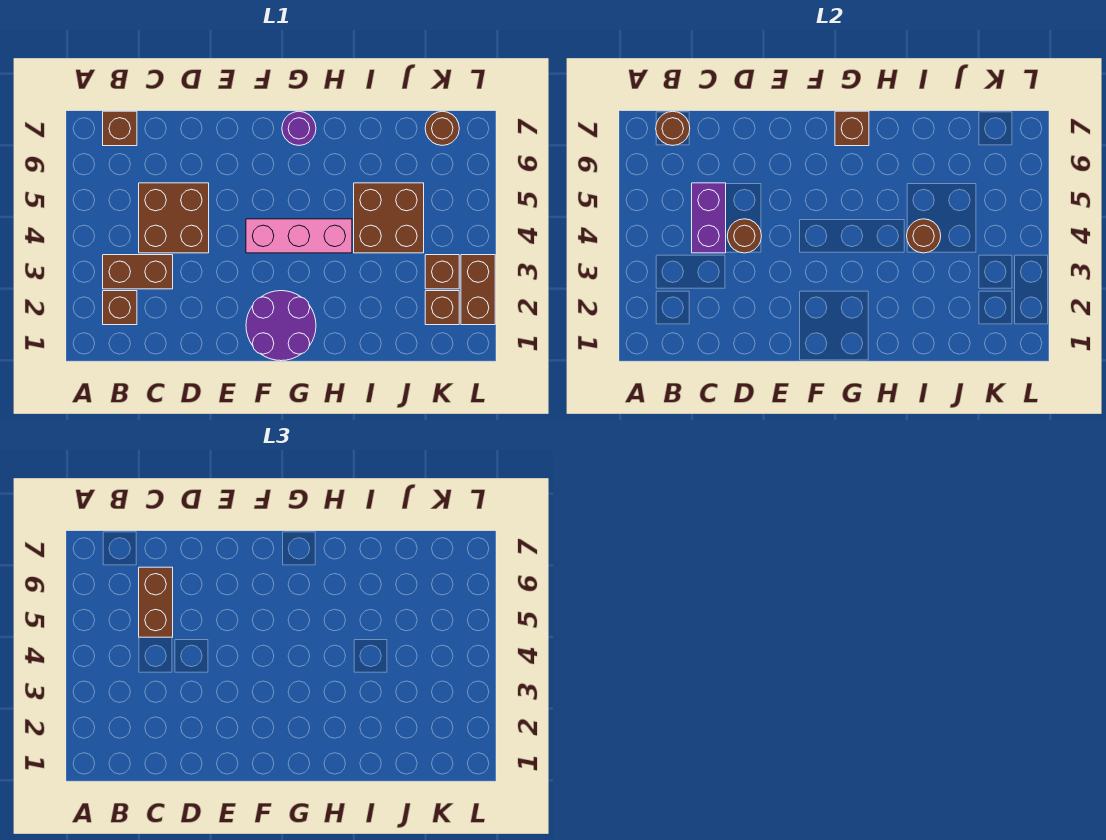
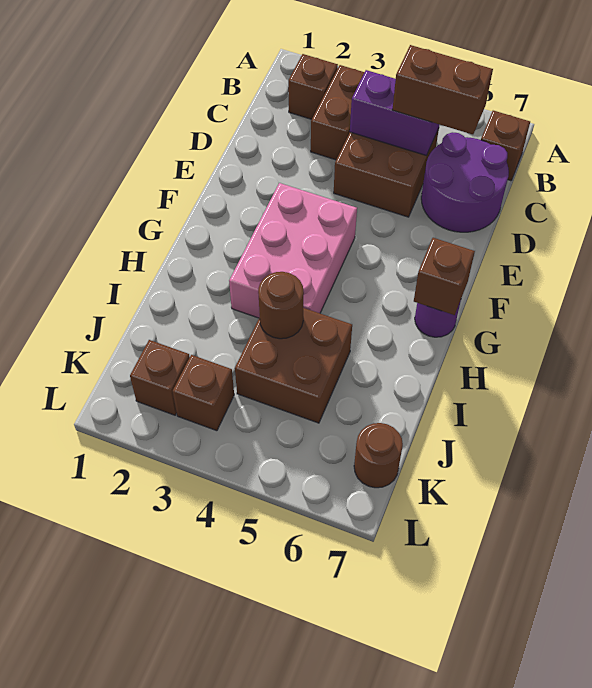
brown 1x1 round brick [656,111,690,145] -> none
brown 1x1 round brick [727,219,761,253] -> none
purple 2x2 round brick [246,291,316,361] -> purple 2x2 round brick moved to [421,132,509,232]
pink 1x3 brick [246,219,352,253] -> pink 2x3 brick [229,183,357,318]
brown 1x2 brick [461,255,495,325] -> none

